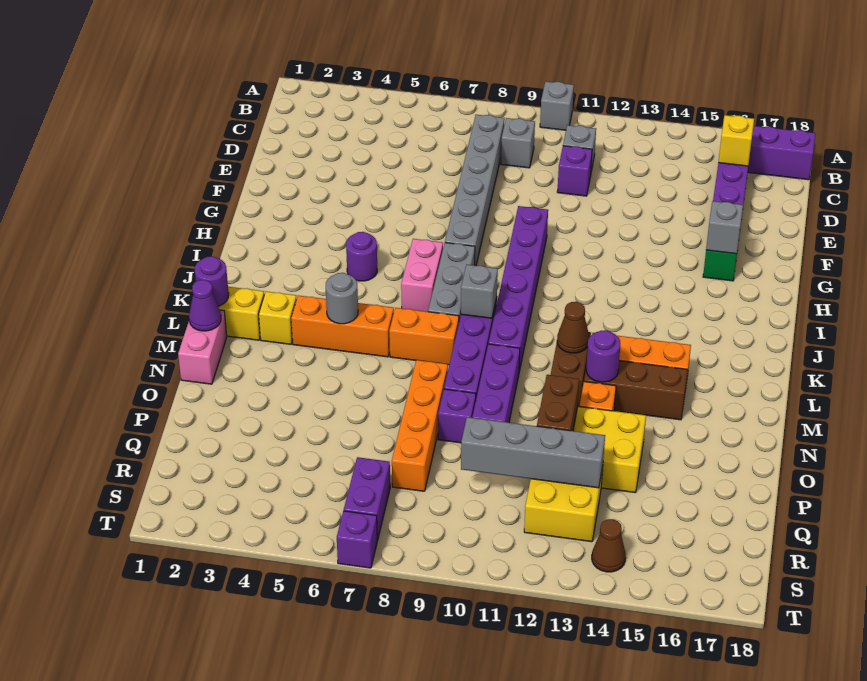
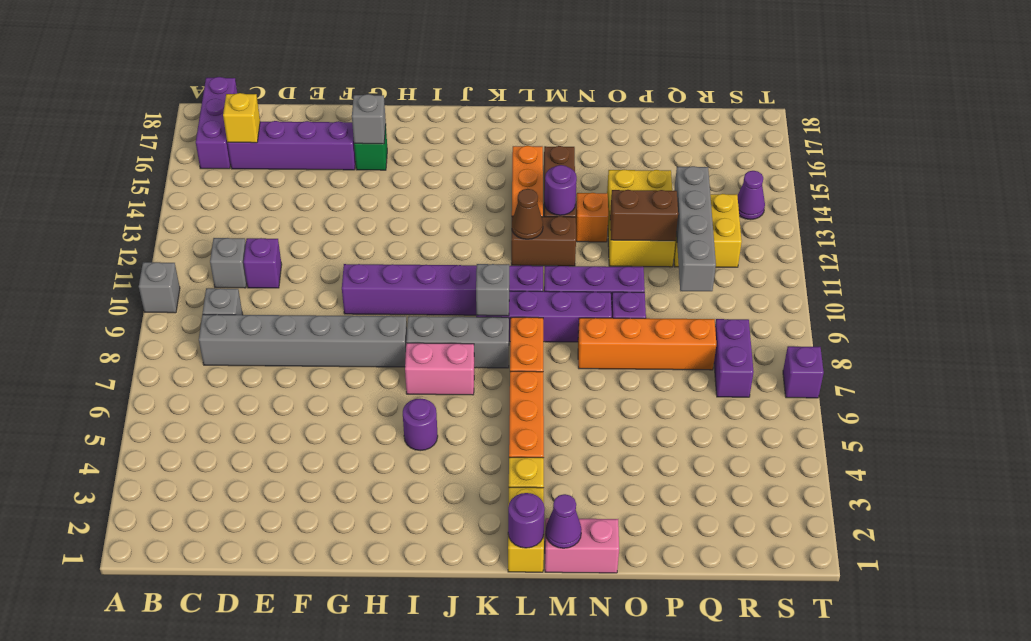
grey 1x1 round brick [326,273,358,324] -> none
purple 1x2 brick [344,457,390,540] -> purple 1x2 brick turned to [714,319,754,397]
brown 1x1 cone [592,519,626,572] -> purple 1x1 cone [737,171,765,220]

